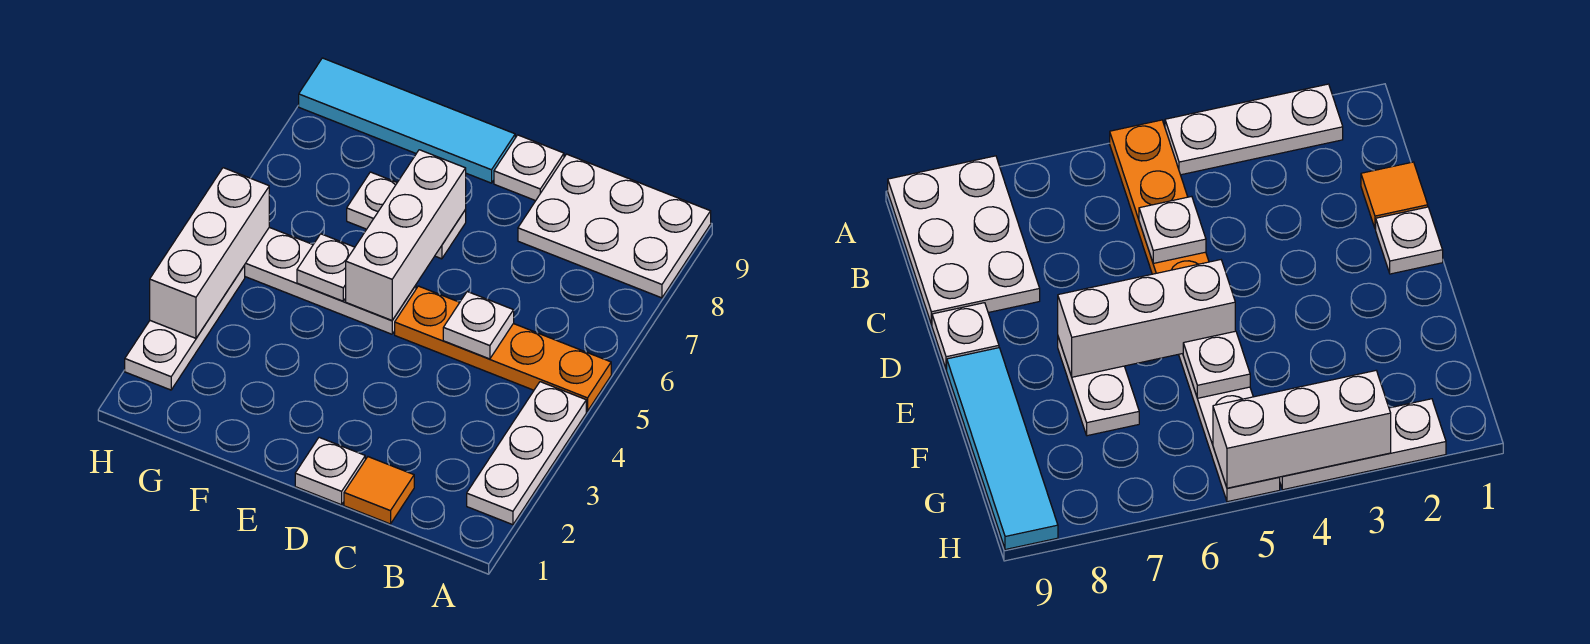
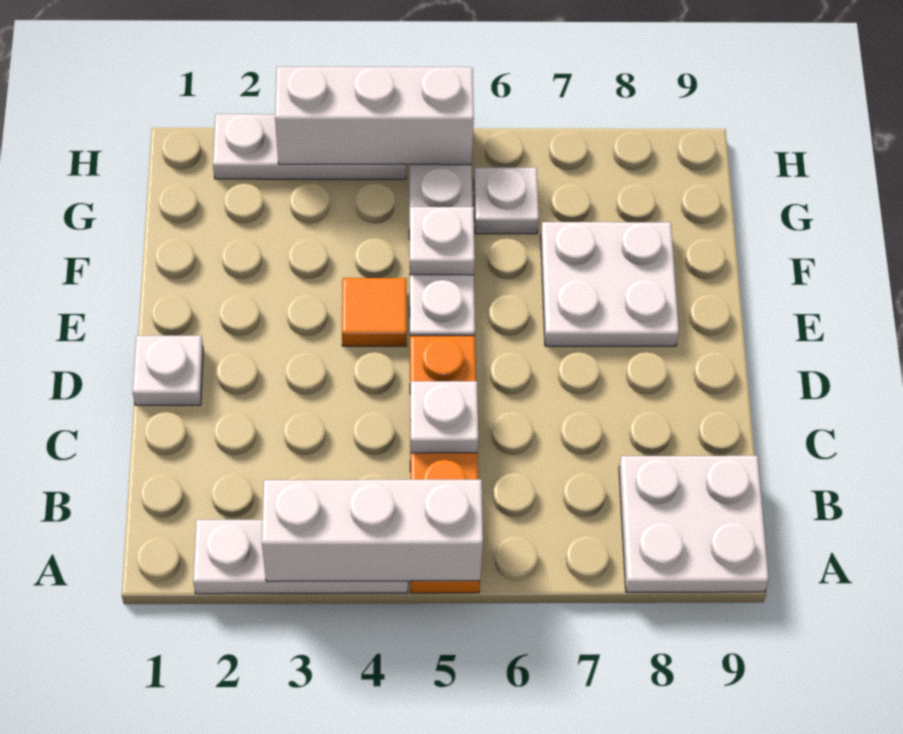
white 2x3 plate [518,154,711,298] -> white 2x2 plate [619,456,769,592]
orange 1x1 tile [344,457,414,524] -> orange 1x1 tile moved to [342,278,407,346]
white 1x1 plate [494,135,564,201] -> white 1x1 plate moved to [474,168,539,234]
white 1x3 brick [346,150,466,320] -> white 1x3 brick moved to [262,480,483,581]
white 1x2 plate [347,172,466,259] -> white 2x2 plate [541,222,679,346]
cyan 1x4 tile [299,58,515,183] -> none

